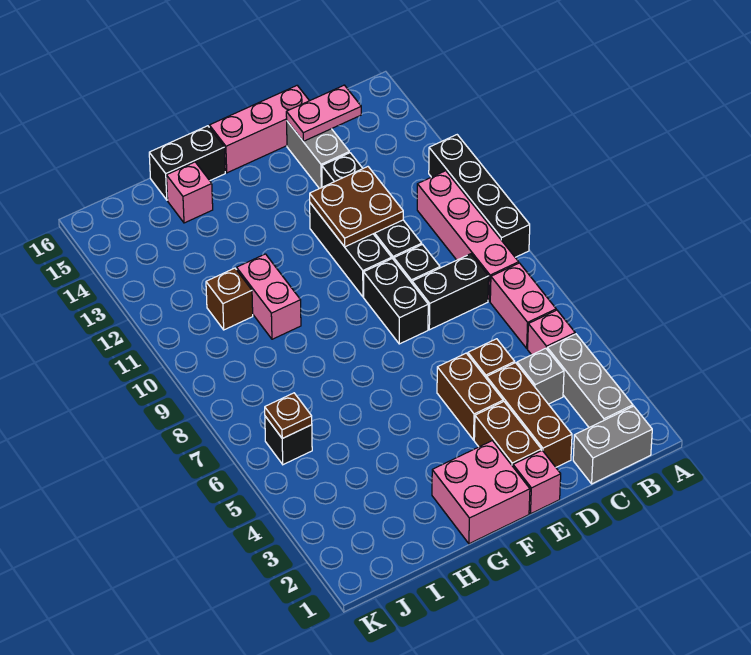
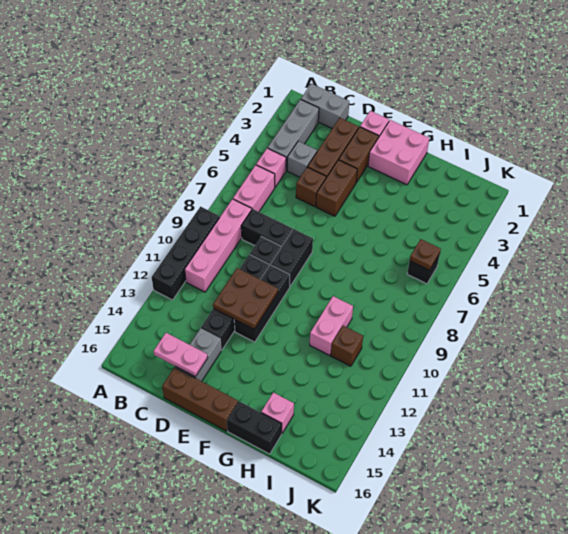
pink 1x3 brick [209,86,309,173] -> brown 1x3 brick [162,367,238,431]

